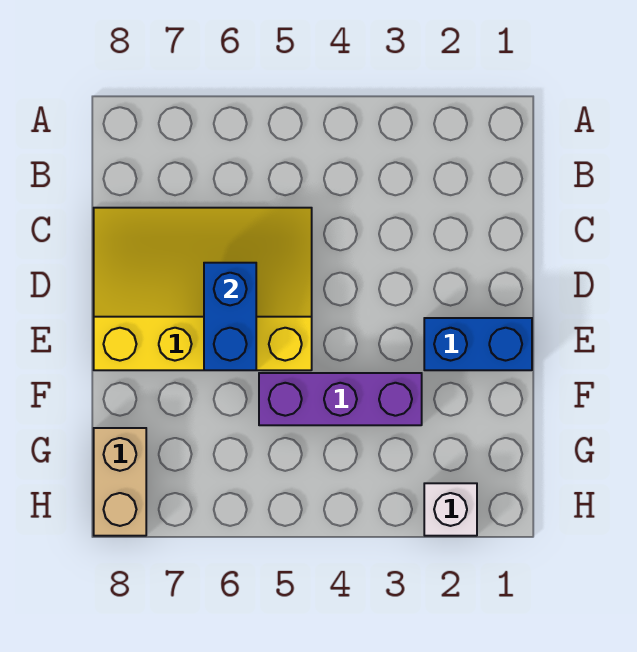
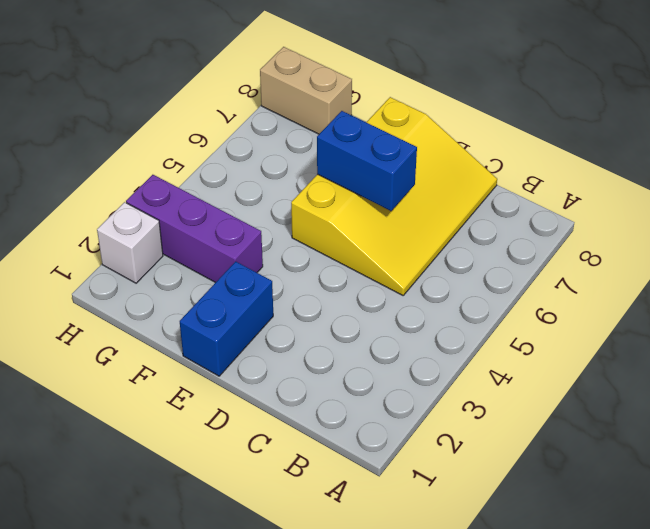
purple 1x3 brick [259,373,422,425] -> purple 1x3 brick turned to [126,175,263,283]

